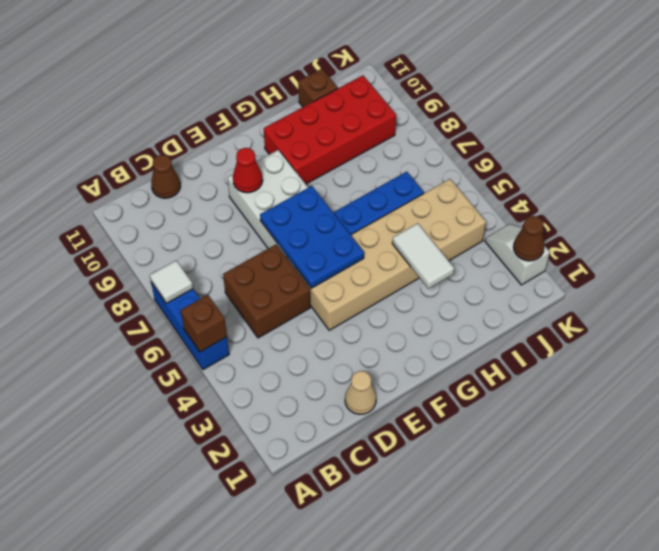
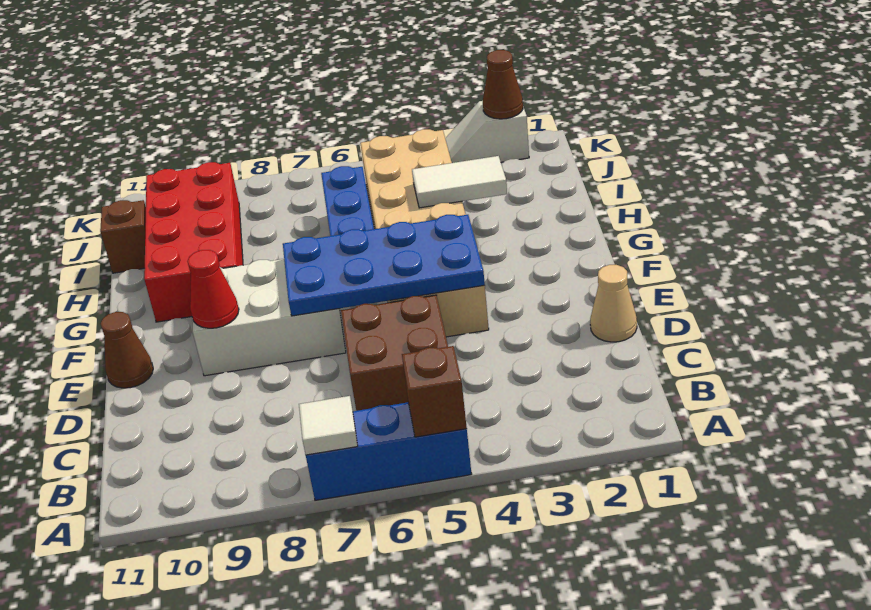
brown 1x1 cone [151,155,180,198] -> brown 1x1 cone moved to [100,312,153,388]
blue 2x3 plate [260,186,364,288] -> blue 2x4 plate [283,215,485,316]

